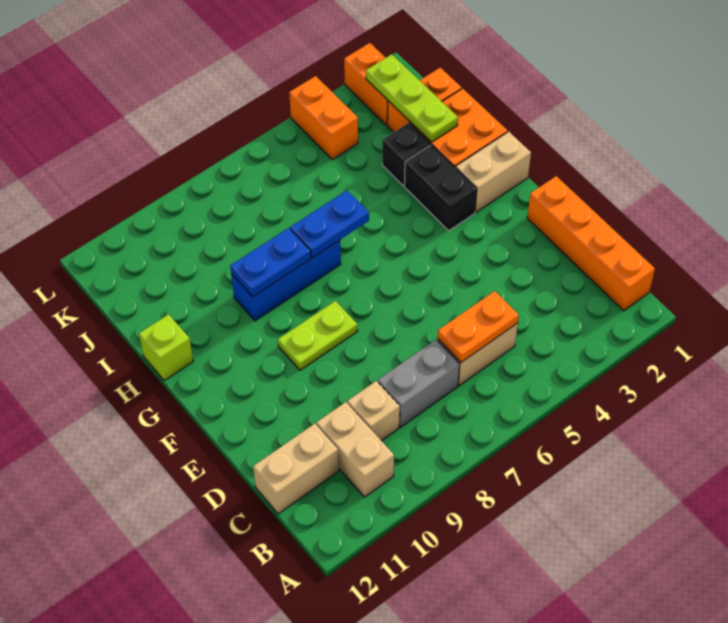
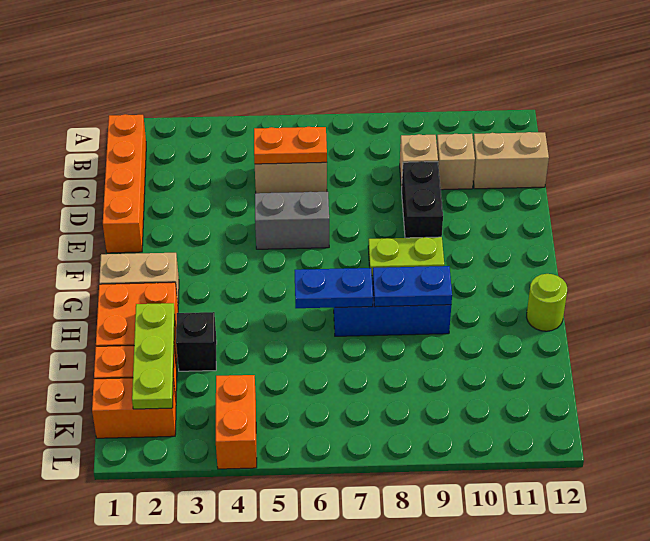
tan 1x2 brick [316,402,394,497] -> tan 1x1 brick [437,134,475,190]
grey 1x2 brick [378,340,460,427] -> grey 1x2 brick moved to [255,192,329,249]
black 1x2 brick [404,145,477,231] -> black 1x2 brick moved to [402,161,443,238]
lime 1x1 brick [139,314,193,381] -> lime 1x1 round brick [527,274,567,331]
orange 1x2 brick [344,43,388,125] -> orange 1x2 brick turned to [92,378,176,438]

